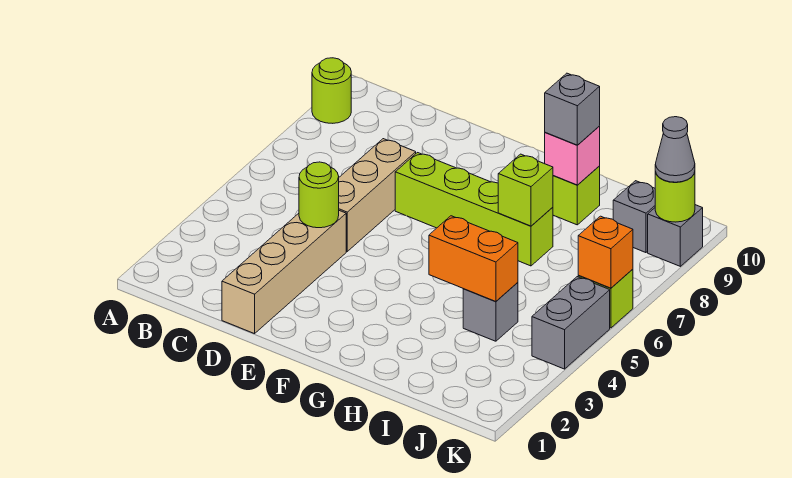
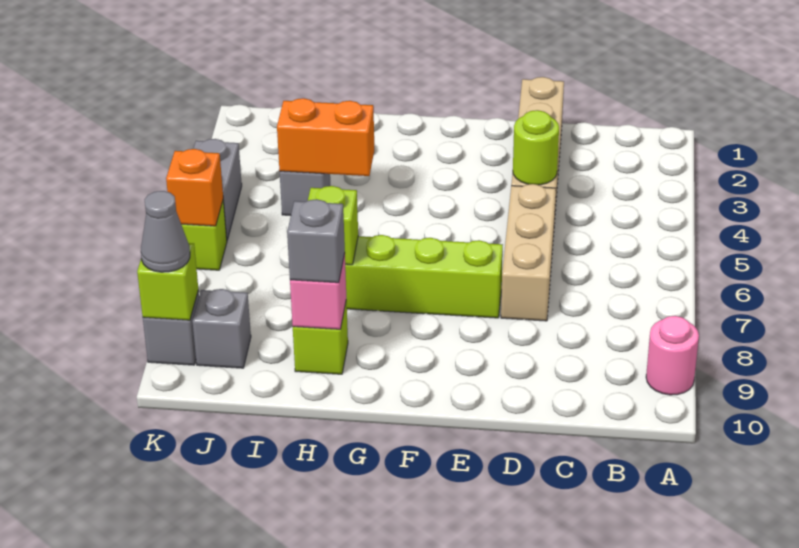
lime 1x1 round brick [312,58,351,123] -> pink 1x1 round brick [646,316,699,395]
lime 1x1 round brick [655,172,695,222] -> lime 1x1 brick [137,243,198,320]

